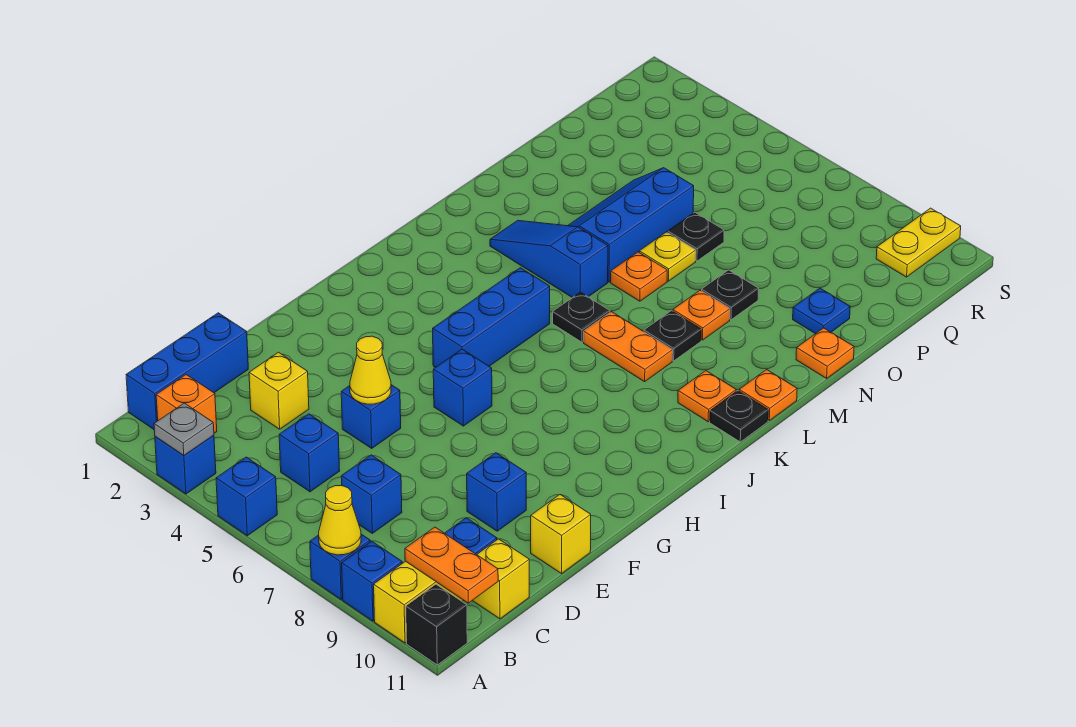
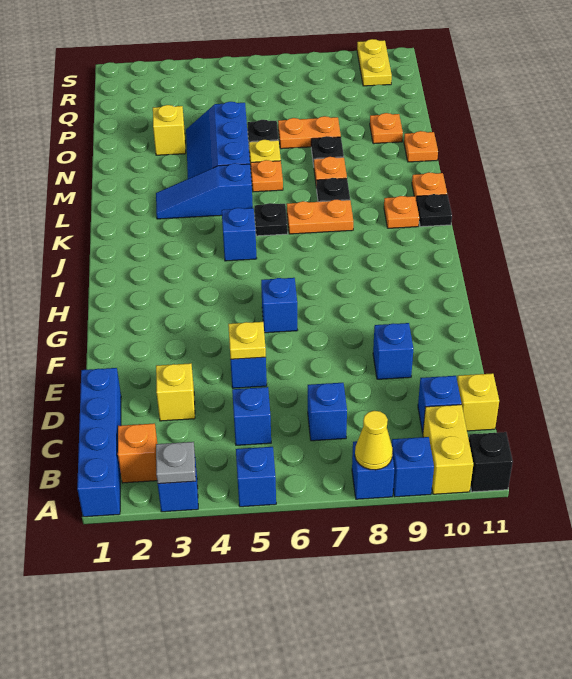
blue 1x3 brick [126,313,248,429] -> blue 1x4 brick [77,368,121,517]
orange 1x2 plate [405,527,498,603] -> orange 1x2 plate moved to [278,116,341,149]
yellow 1x1 cone [350,336,391,404] -> yellow 1x1 plate [228,322,266,359]
yellow 1x1 brick [531,495,591,574] -> yellow 1x1 brick moved to [153,105,186,155]
blue 1x3 brick [433,268,550,368] -> blue 1x1 brick [222,208,257,261]
blue 1x1 plate [793,288,850,334] -> orange 1x1 plate [370,113,403,144]

